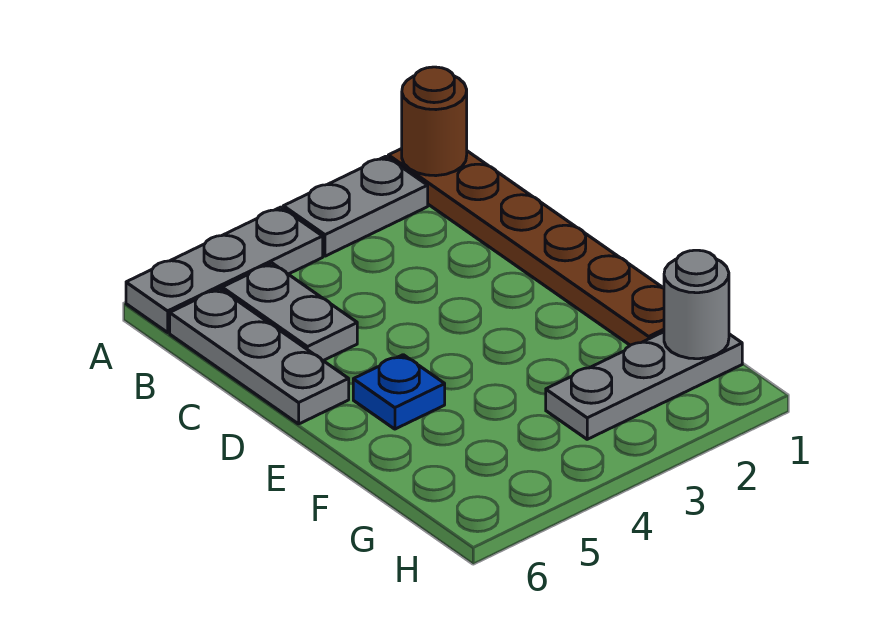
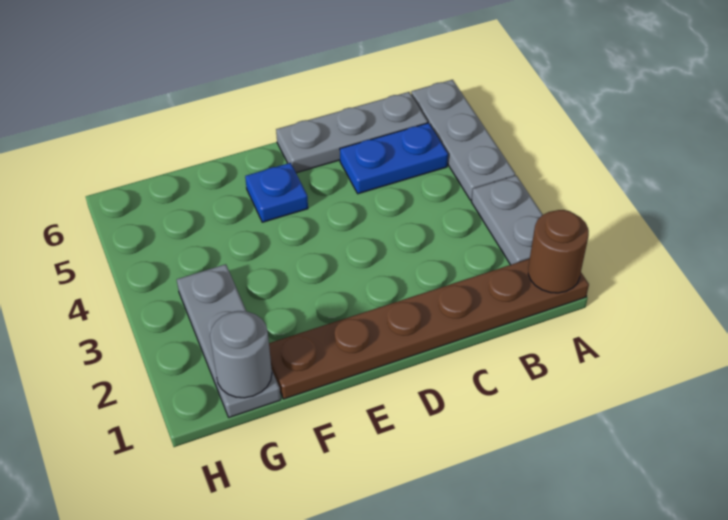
grey 1x2 plate [222,263,357,361] -> blue 1x2 plate [340,123,448,194]

